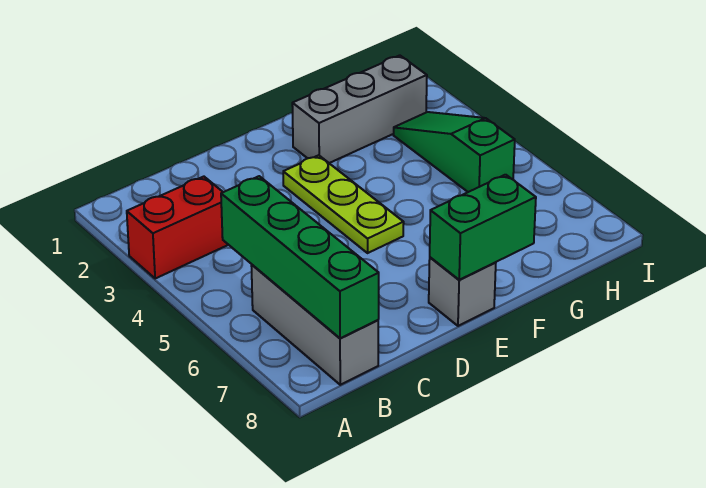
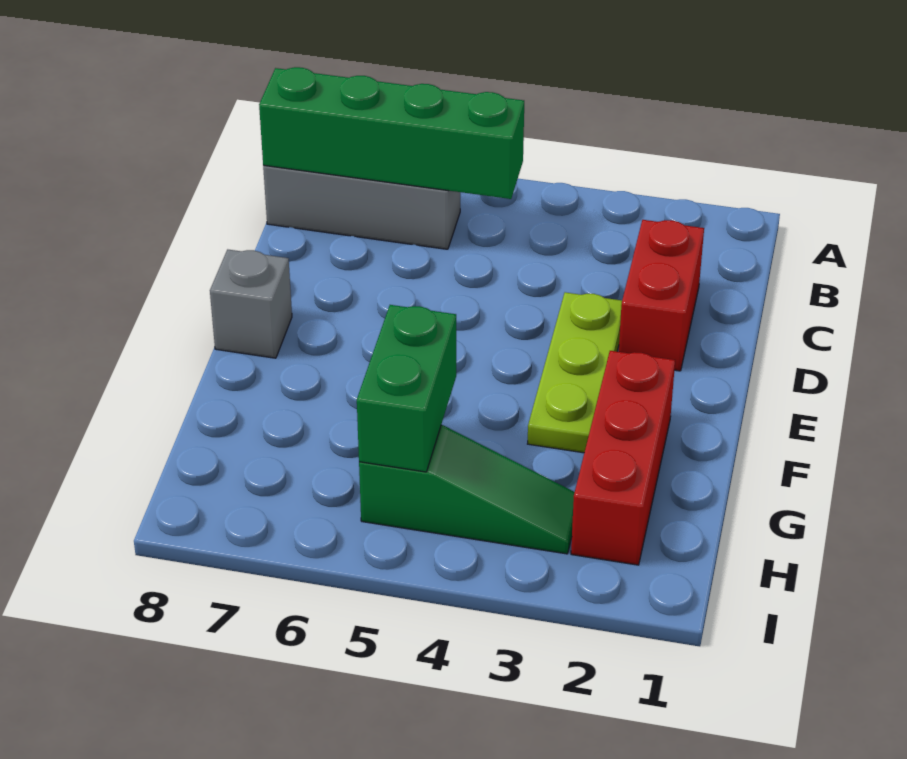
red 1x2 brick [127,177,228,279] -> red 1x2 brick moved to [619,220,704,371]
lime 1x3 plate [283,155,404,253] -> lime 1x3 plate turned to [528,292,622,453]
green 1x2 brick [430,175,536,280] -> green 1x2 brick moved to [357,305,456,472]
grey 1x3 brick [292,55,427,163] -> red 1x3 brick [571,351,675,565]

